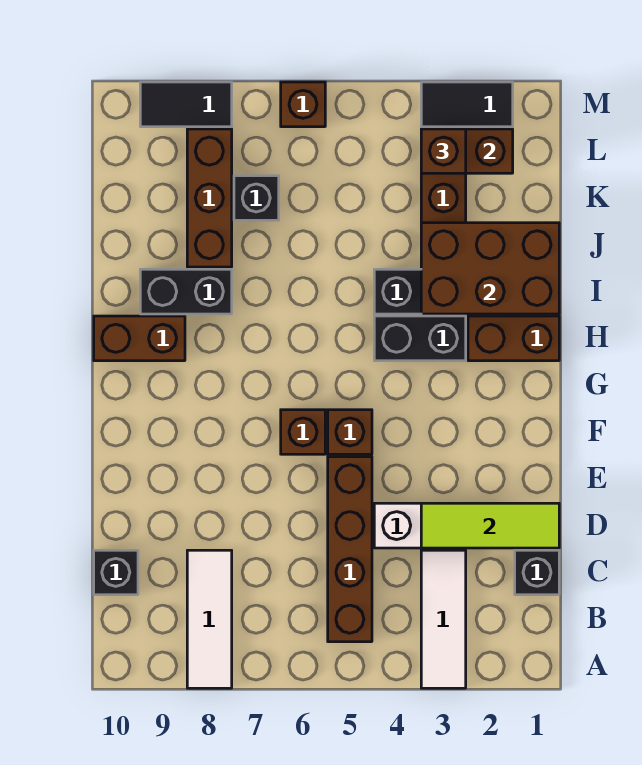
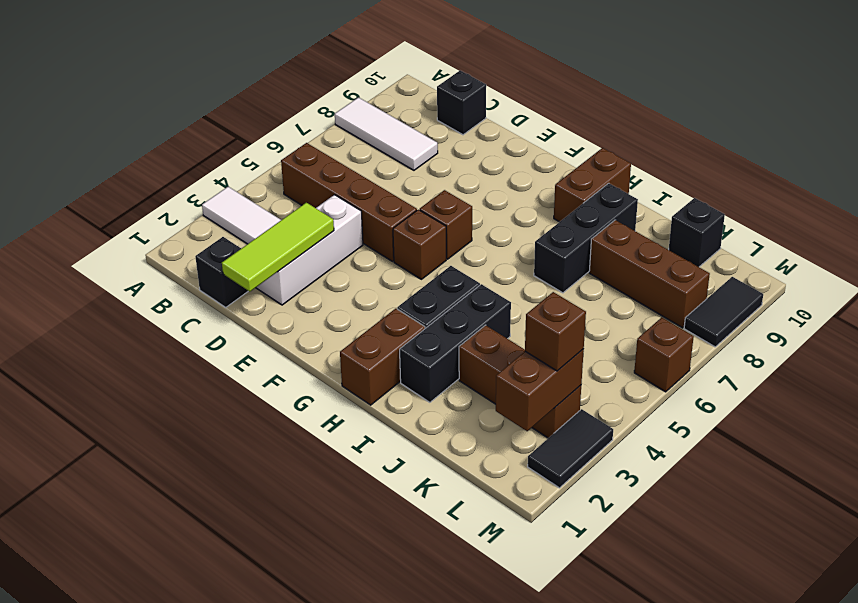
brown 2x3 brick [421,223,559,314] -> none
black 1x2 brick [140,269,232,314] -> black 1x3 brick [534,183,638,293]
black 1x1 brick [234,176,279,220] -> black 1x1 brick moved to [669,198,725,267]

